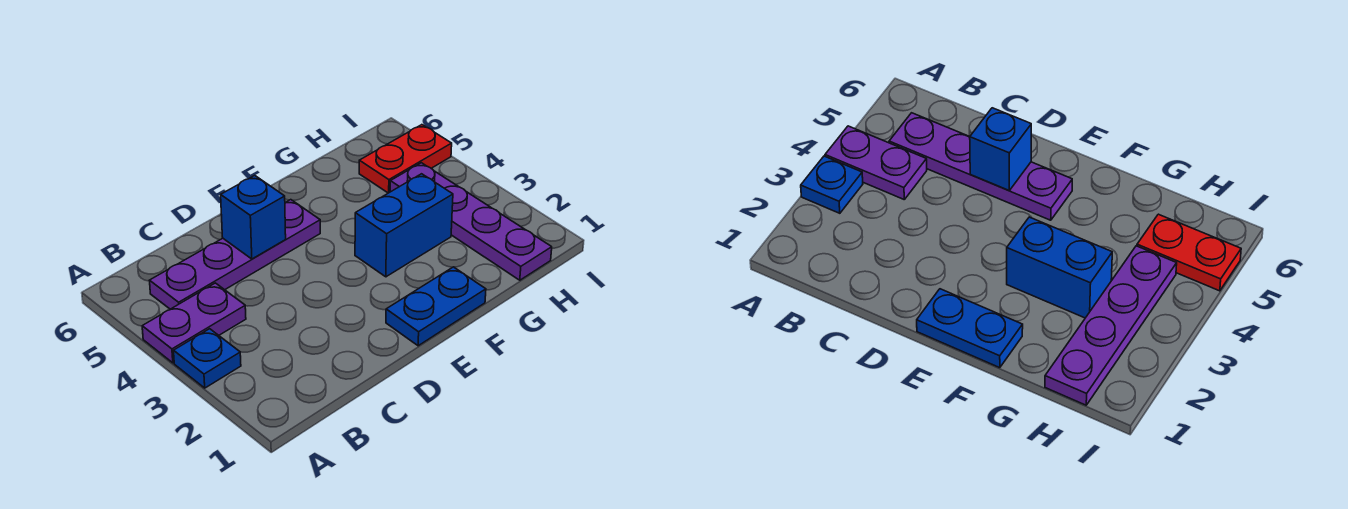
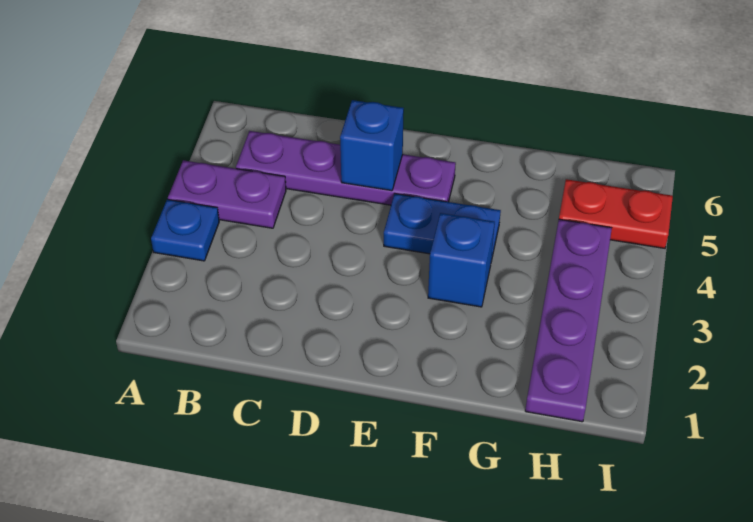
blue 1x2 plate [386,267,486,346] -> blue 1x2 plate moved to [384,194,501,261]
blue 1x2 brick [355,174,453,277] -> blue 1x1 brick [428,213,495,307]

